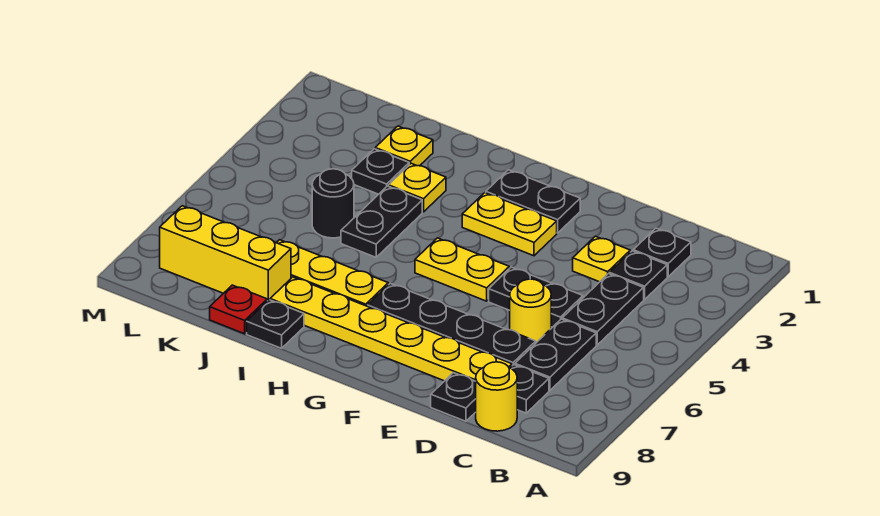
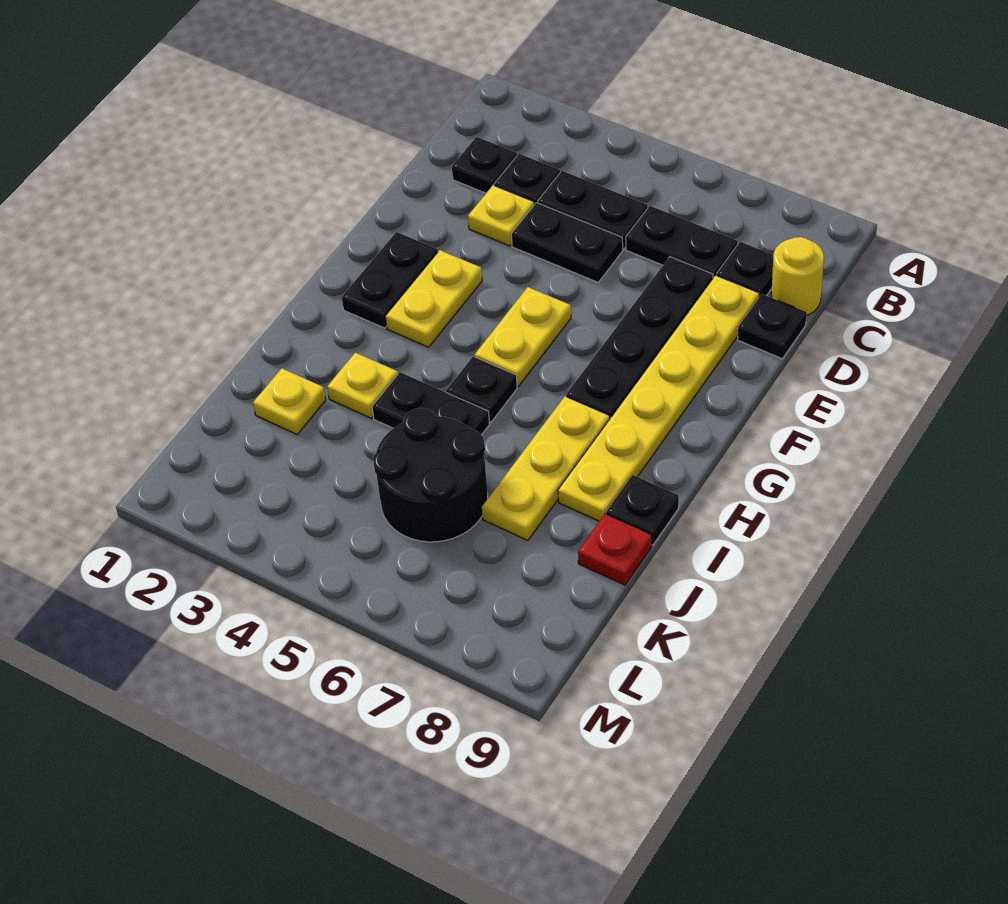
black 1x2 plate [489,267,583,327] -> black 1x2 plate turned to [511,203,623,282]
yellow 1x1 round brick [510,279,551,343] -> none
black 1x1 plate [352,149,409,194] -> black 1x1 plate moved to [446,356,517,423]
black 1x1 round brick [312,169,354,238] -> black 2x2 round brick [373,408,488,542]
yellow 1x3 brick [160,206,291,301] -> none

